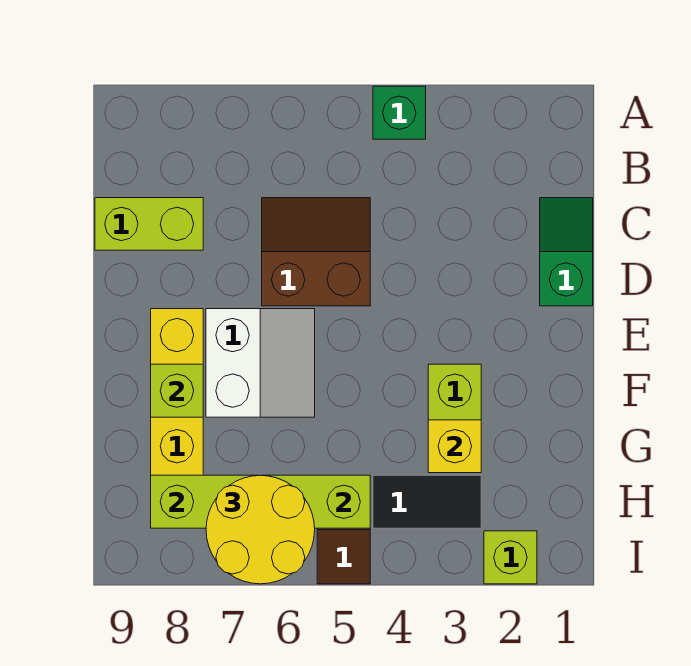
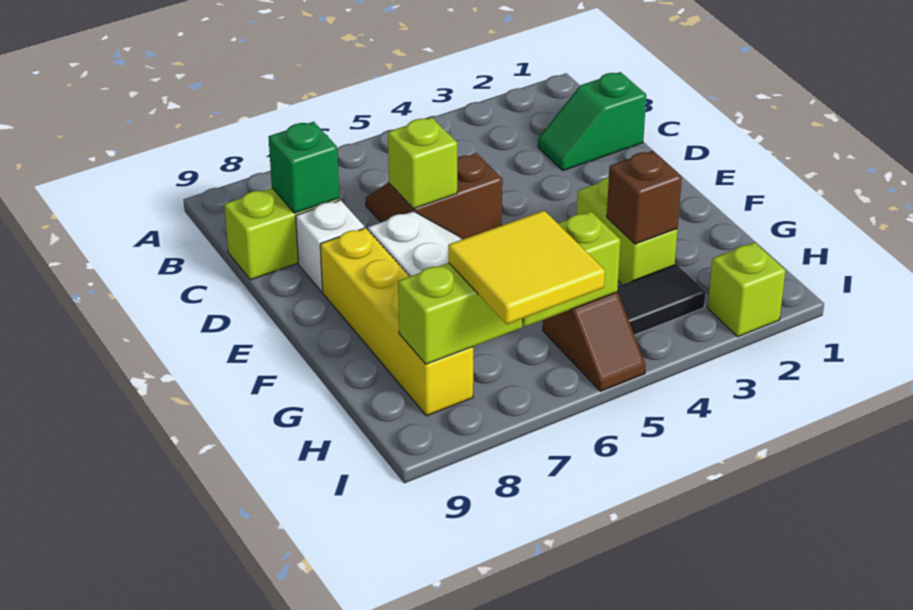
green 1x1 brick [373,86,426,139] -> green 1x1 brick moved to [269,122,339,213]
green 1x2 slope [540,198,593,306] -> green 1x2 slope turned to [538,72,646,171]
none -> white 1x1 brick [296,200,364,292]
lime 1x1 brick [151,364,203,417] -> lime 1x1 brick moved to [388,118,457,209]
yellow 1x1 brick [428,420,481,473] -> brown 1x1 brick [607,151,682,244]
yellow 2x2 round brick [206,475,315,584] -> yellow 2x2 tile [448,211,605,324]

